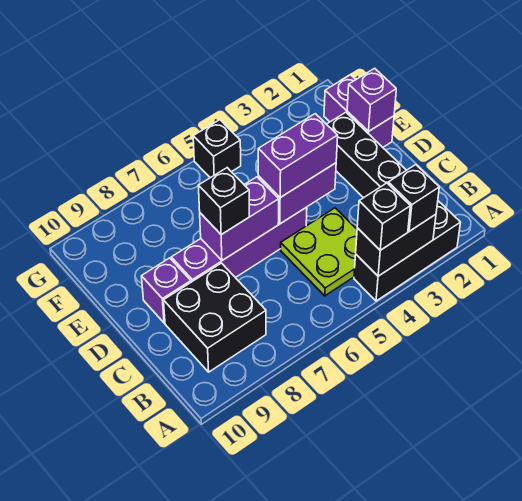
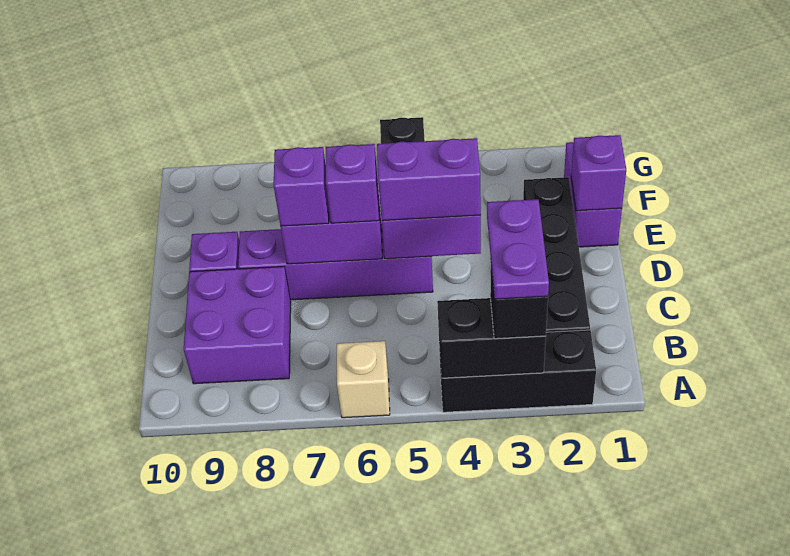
none -> purple 1x2 plate [487,199,549,299]
black 1x1 brick [357,183,410,250] -> none
none -> tan 1x1 brick [337,341,390,418]
lime 2x2 plate [281,208,357,296] -> none
black 2x2 brick [164,263,266,372] -> purple 2x2 brick [184,267,291,384]
none -> purple 1x1 brick [325,144,379,223]
black 1x1 brick [198,168,249,235] -> purple 1x1 brick [274,147,329,226]

